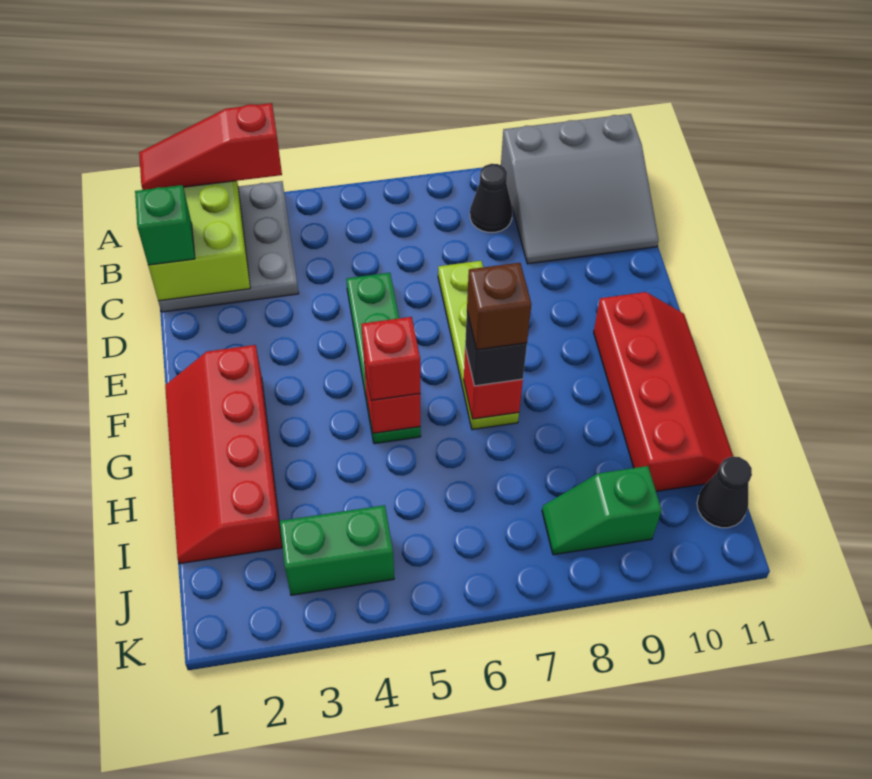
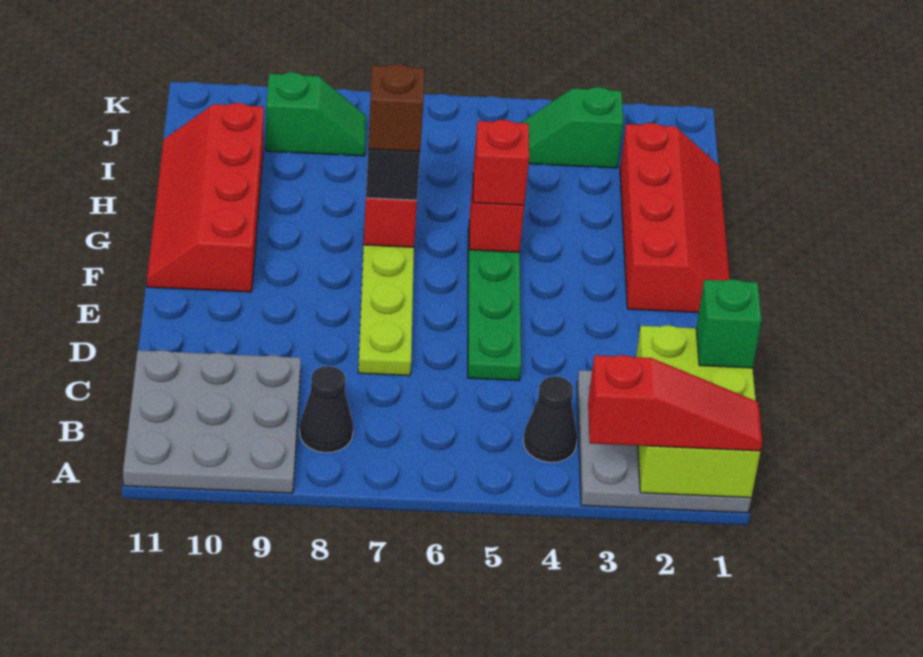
grey 3x3 slope [501,114,659,264] -> grey 3x3 plate [123,350,301,493]
green 1x2 brick [279,505,394,595] -> green 1x2 slope [521,87,623,168]
black 1x1 cone [697,457,752,528] -> black 1x1 cone moved to [523,376,577,462]

